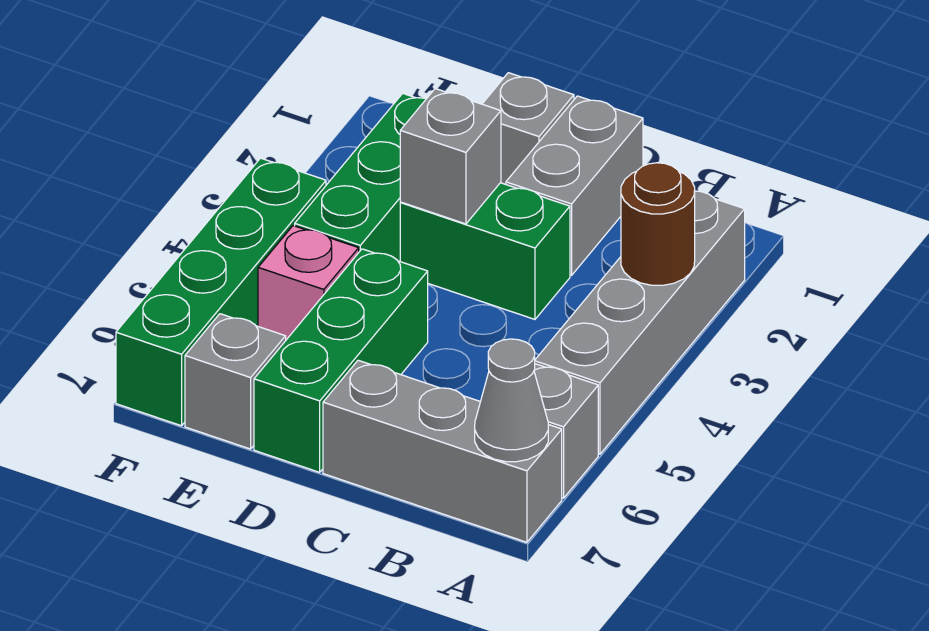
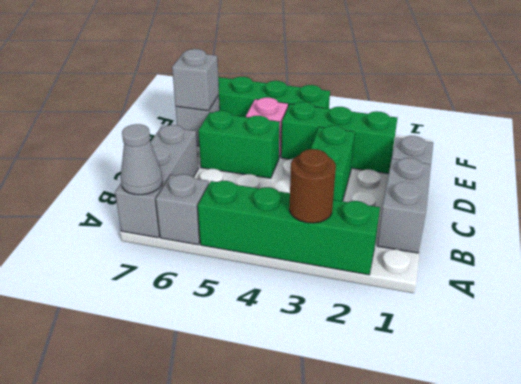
grey 1x4 brick [535,191,745,454] -> green 1x4 brick [198,181,380,275]
grey 1x2 brick [506,96,643,275] -> grey 1x2 brick turned to [377,158,431,253]
grey 1x1 brick [400,89,501,224] -> grey 1x1 brick moved to [172,49,219,111]
green 1x3 brick [254,249,428,472] -> green 1x2 brick [198,111,280,178]

